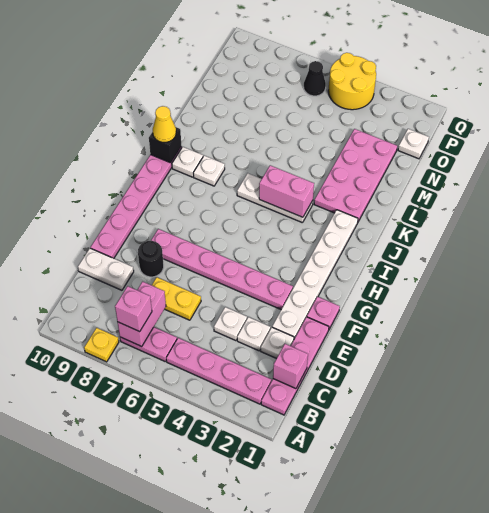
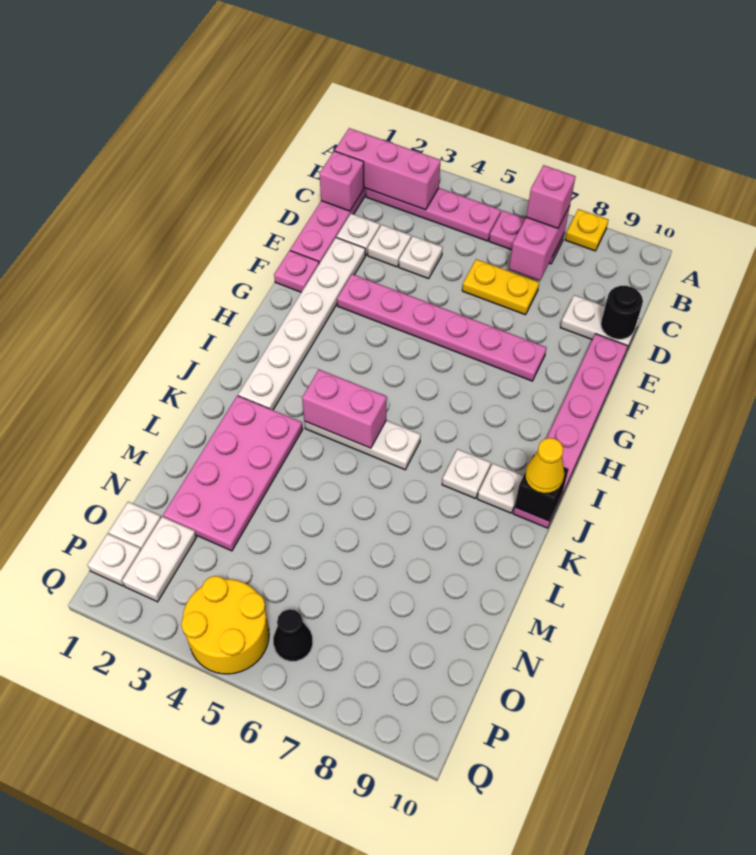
none -> pink 1x3 brick [335,128,441,210]
black 1x1 round brick [138,241,164,277] -> black 1x1 round brick moved to [601,286,643,339]
none -> white 1x2 plate [122,517,197,602]
none -> white 1x1 plate [87,534,141,586]

